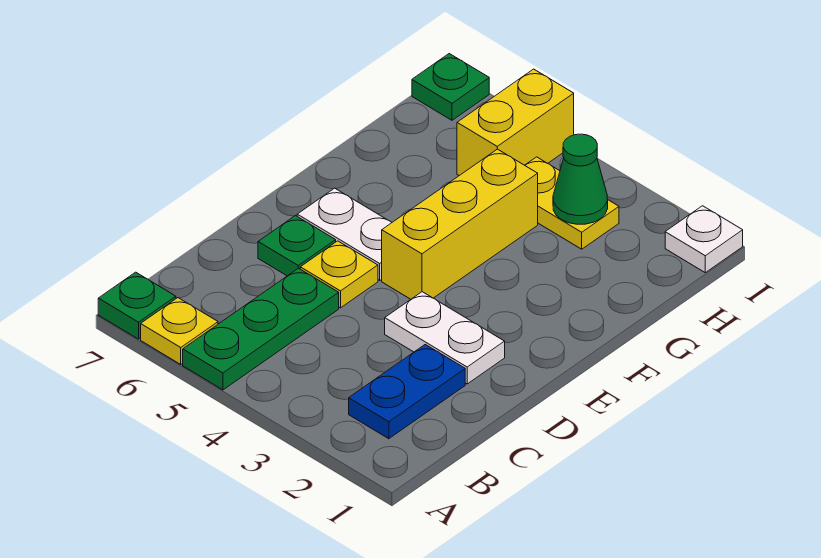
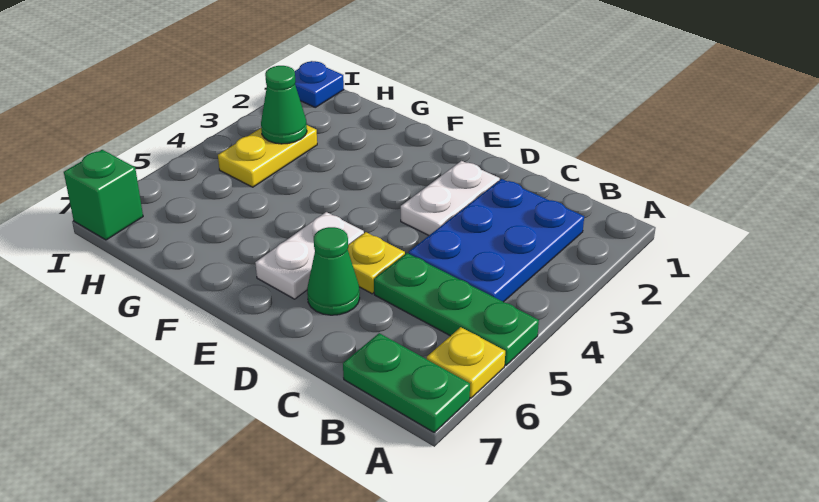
green 1x1 plate [98,272,176,339] -> green 1x2 plate [343,333,470,432]
blue 1x2 plate [349,345,465,439] -> blue 2x3 plate [408,179,584,302]
green 1x1 plate [258,216,336,276] -> green 1x1 cone [307,227,360,315]
yellow 1x3 brick [382,149,538,299] -> none
yellow 1x2 brick [457,69,574,176] -> none
white 1x1 plate [665,206,743,273] -> blue 1x1 plate [295,61,344,107]
green 1x1 plate [412,54,489,120] -> green 1x1 brick [64,150,143,240]

